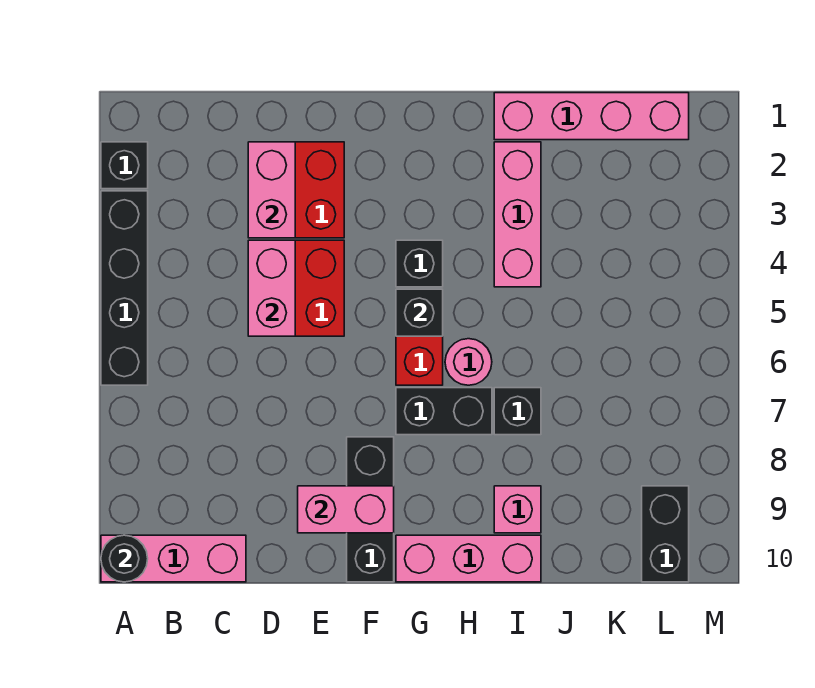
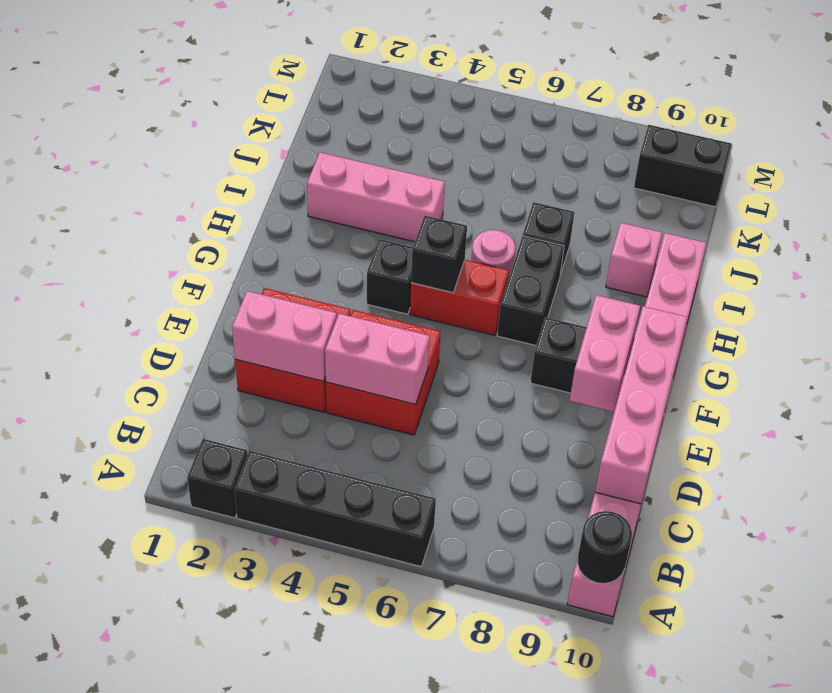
pink 1x4 brick [494,93,689,140] -> pink 1x4 brick moved to [595,306,687,504]

